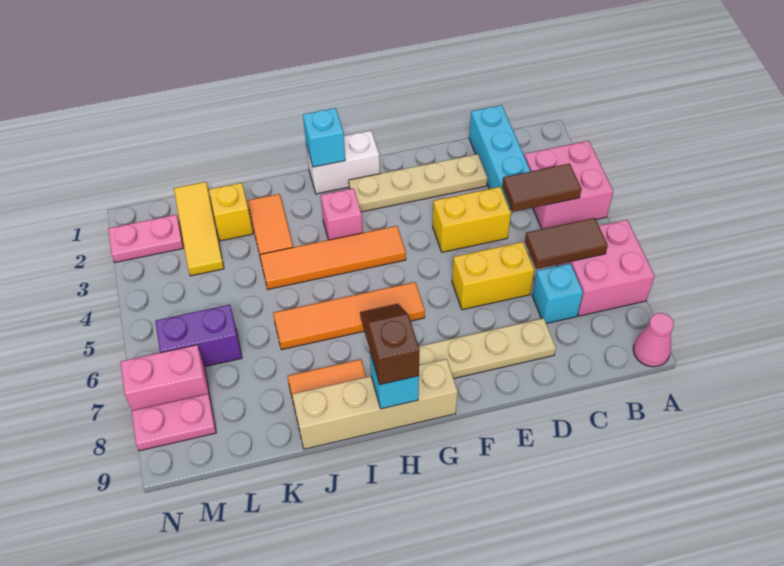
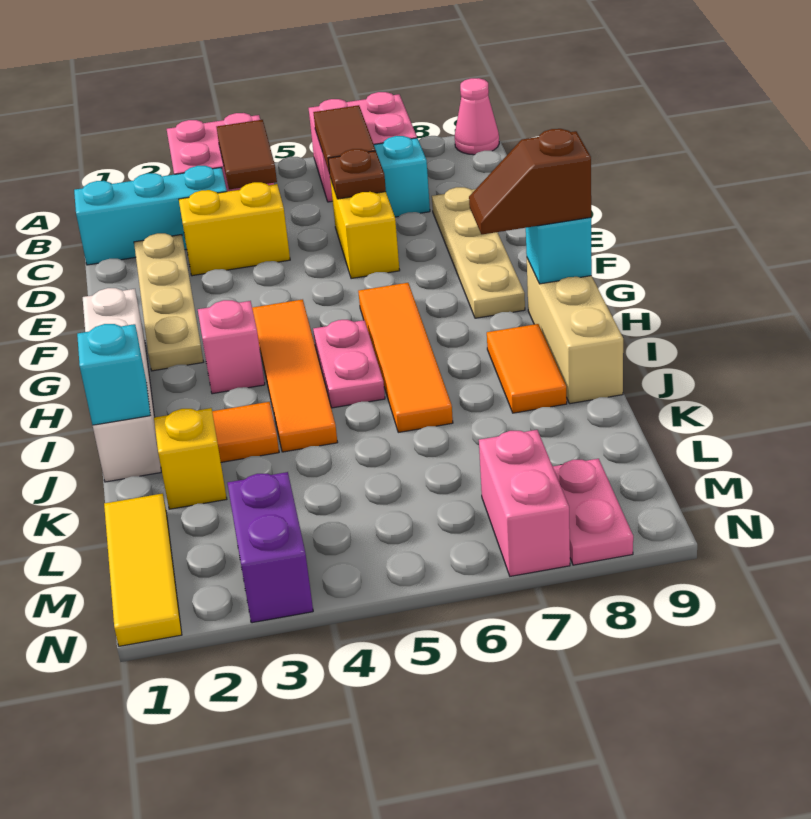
yellow 1x2 brick [433,187,511,252] -> yellow 1x2 brick turned to [179,182,290,276]
none -> brown 1x1 plate [328,149,386,199]
white 1x2 brick [306,131,380,194] -> white 1x4 brick [83,288,161,482]
tan 1x4 brick [292,359,458,449] -> tan 1x3 brick [527,259,623,404]
cyan 1x1 brick [303,108,345,167] -> cyan 1x1 brick moved to [77,324,151,425]
yellow 1x3 tile [174,182,224,276] -> yellow 1x3 tile turned to [104,494,182,646]
purple 1x2 brick [155,305,242,367] -> purple 1x2 brick moved to [228,472,313,623]
pink 1x2 plate [108,215,183,262] -> pink 1x2 plate moved to [313,320,385,408]

